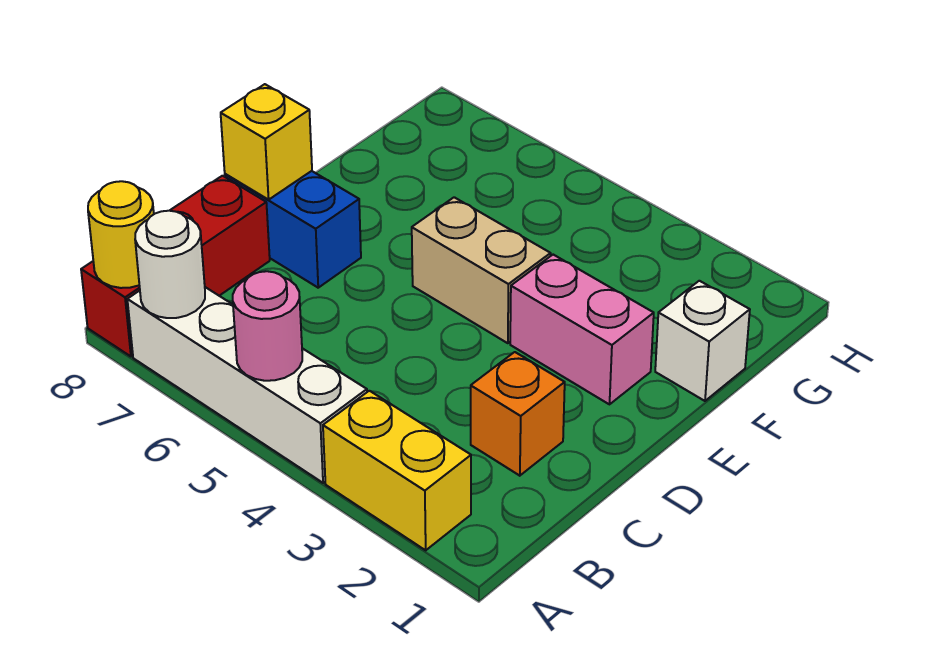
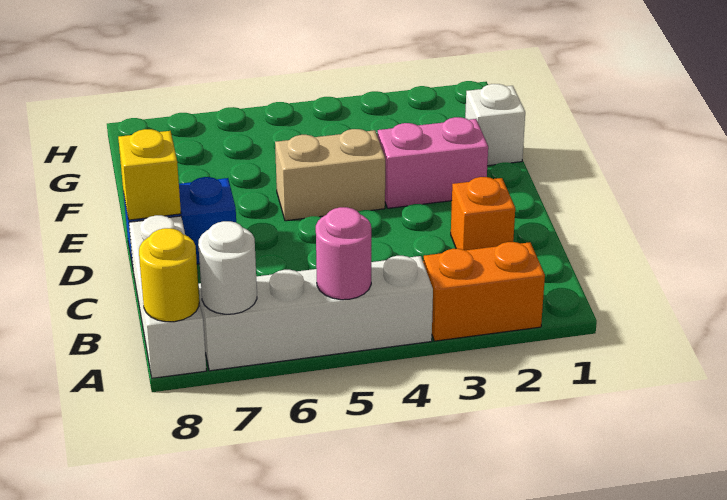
yellow 1x2 brick [323,391,471,550] -> orange 1x2 brick [423,242,545,341]
red 1x3 brick [81,176,270,356] -> white 1x3 brick [129,215,206,378]

